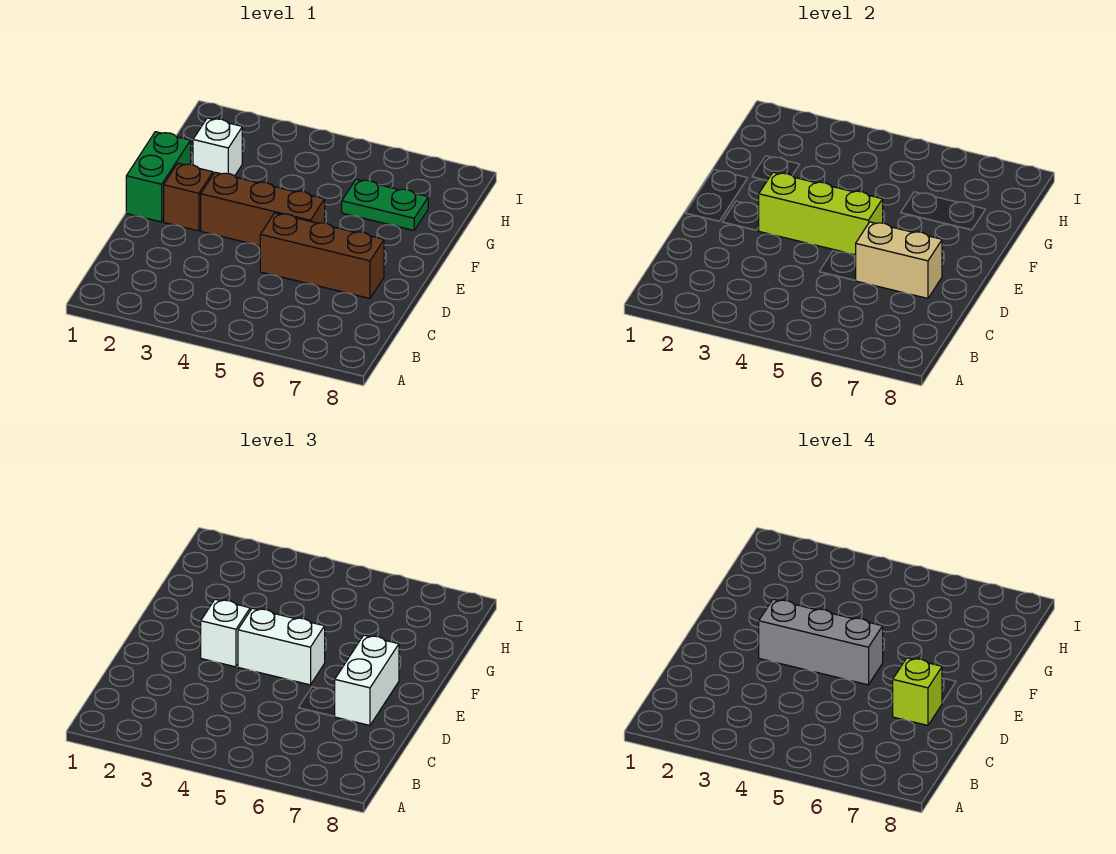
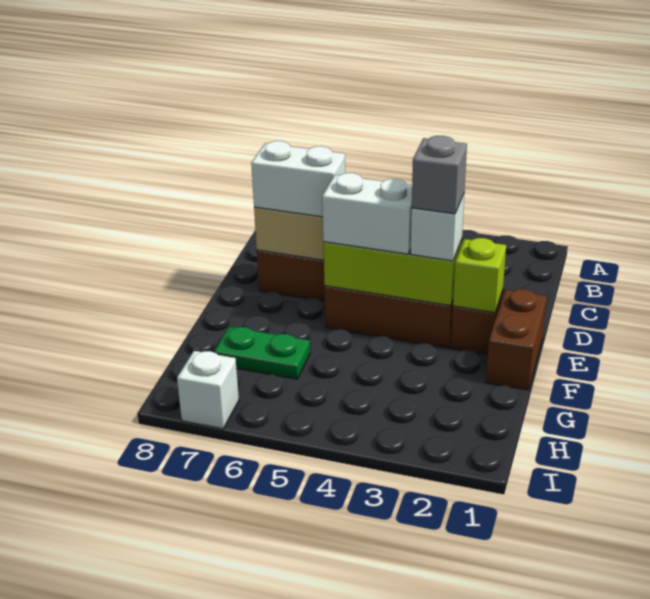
white 1x2 brick [334,635,399,725] -> white 1x2 brick turned to [251,141,345,217]
lime 1x1 brick [893,658,942,725] -> lime 1x1 brick moved to [453,238,506,313]
green 1x2 brick [126,132,191,222] -> brown 1x2 brick [486,289,547,390]
grey 1x3 brick [759,599,883,685] -> grey 1x1 brick [412,136,467,214]
white 1x1 brick [193,118,242,176] -> white 1x1 brick moved to [177,351,239,429]

